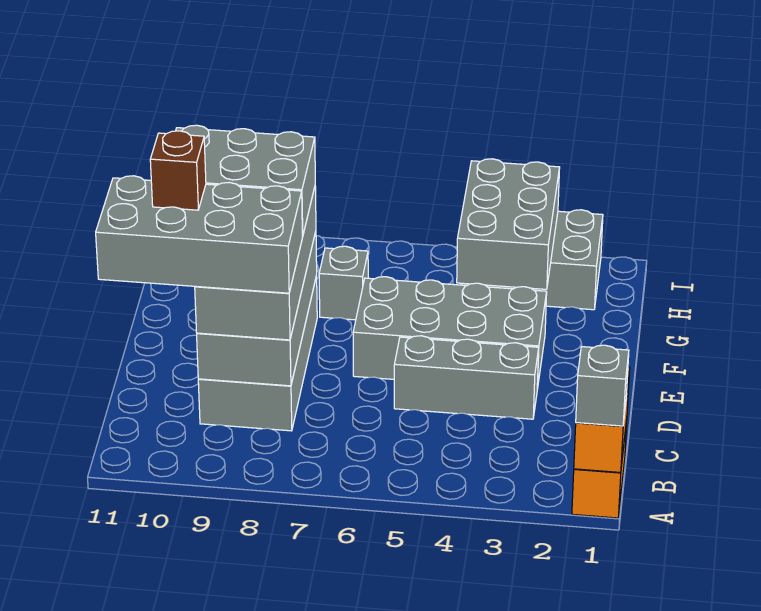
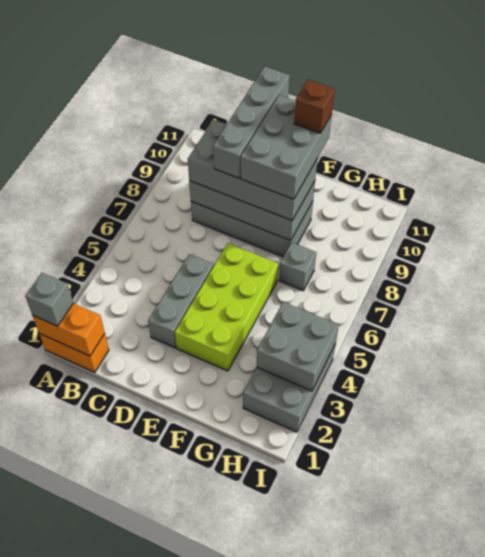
grey 2x4 brick [96,176,302,293] -> grey 1x4 brick [213,66,290,178]
brown 1x1 brick [150,131,206,210] -> brown 1x1 brick moved to [294,80,335,133]
grey 2x4 brick [353,277,547,389] -> lime 2x4 brick [175,243,278,371]
grey 2x3 brick [457,159,560,289] -> grey 2x2 brick [257,302,339,391]

